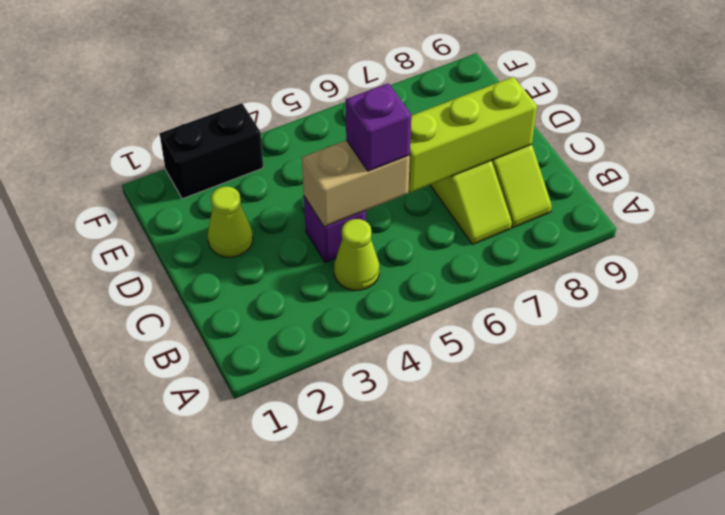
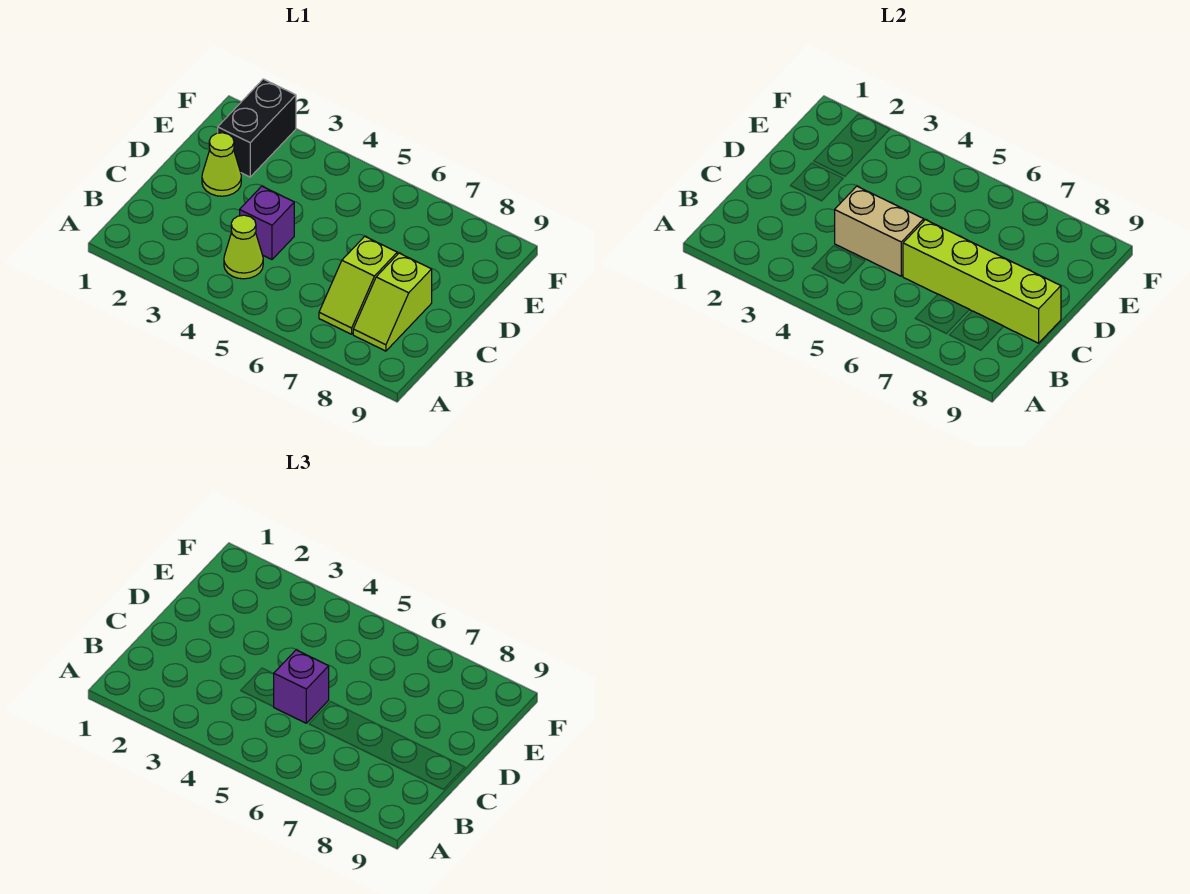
lime 1x3 brick [408,77,537,193] -> lime 1x4 brick [903,220,1061,343]
black 1x2 brick [160,103,263,199] -> black 1x2 brick turned to [218,79,296,177]

